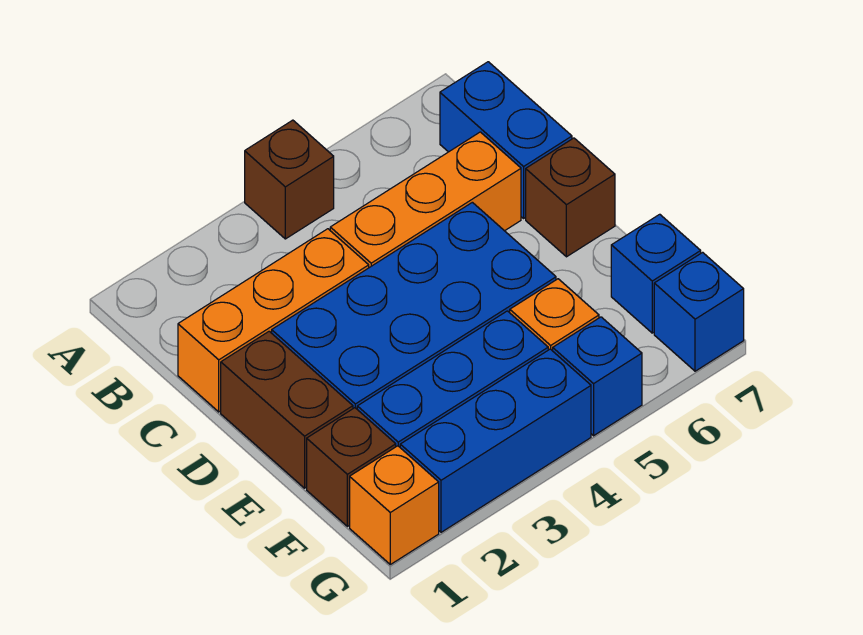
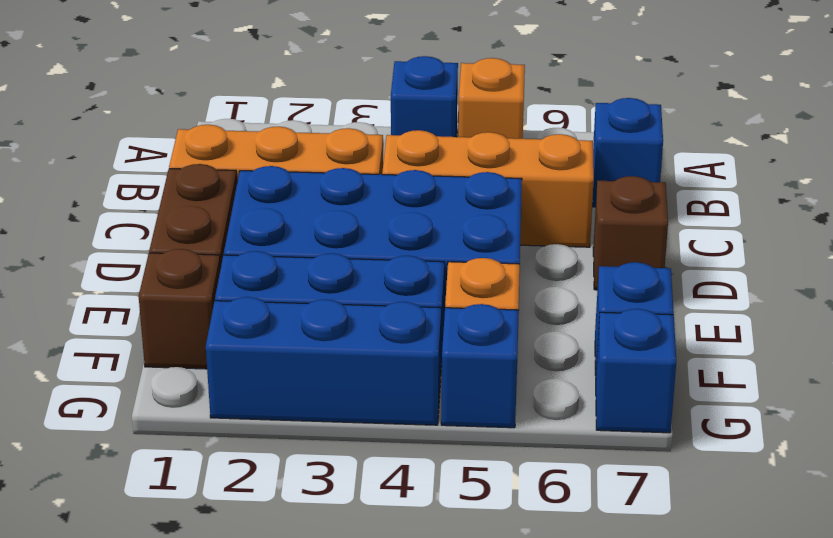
brown 1x1 brick [245,120,334,239] -> blue 1x1 brick [391,56,458,137]
blue 1x2 brick [440,62,572,218] -> blue 1x1 brick [593,98,663,207]
orange 1x1 brick [350,446,439,564] -> orange 1x1 brick moved to [458,58,525,139]

